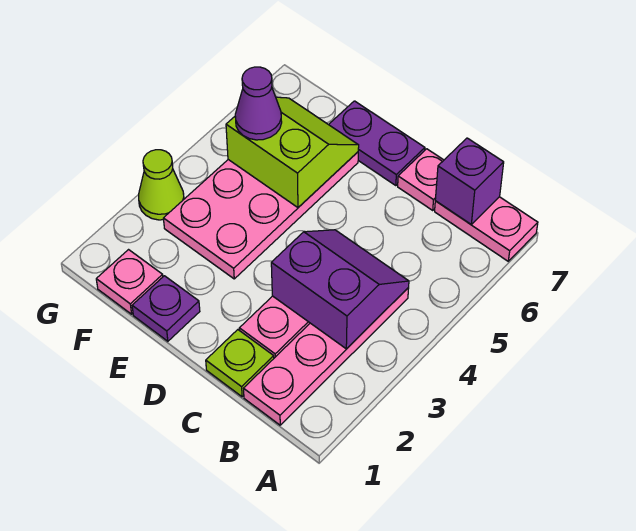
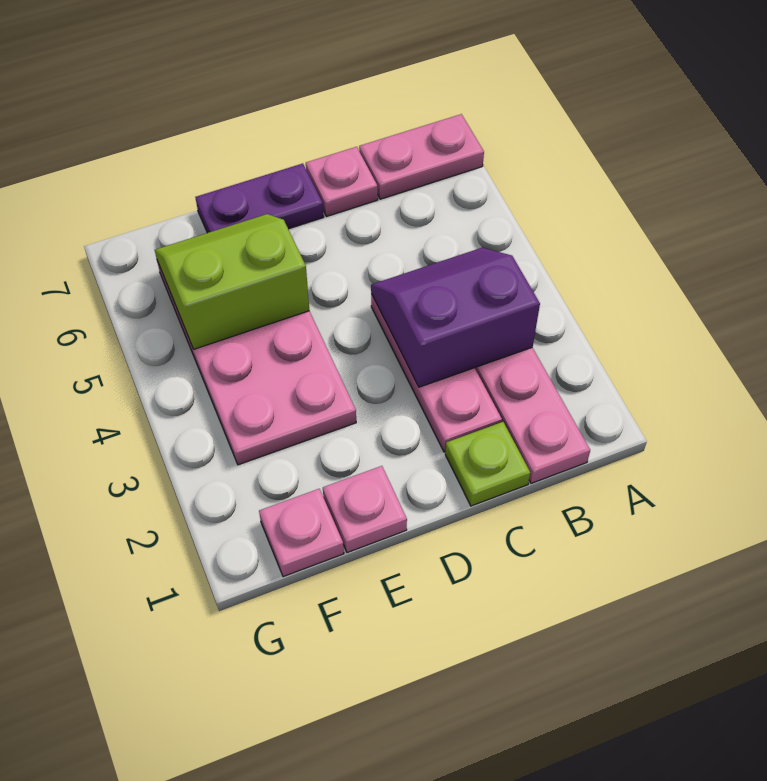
purple 1x1 brick [435,138,504,224] -> none
purple 1x1 plate [132,276,200,341] -> pink 1x1 plate [323,466,407,553]
purple 1x1 cone [235,67,282,140] -> none
lime 1x1 cone [139,150,184,220] -> none

